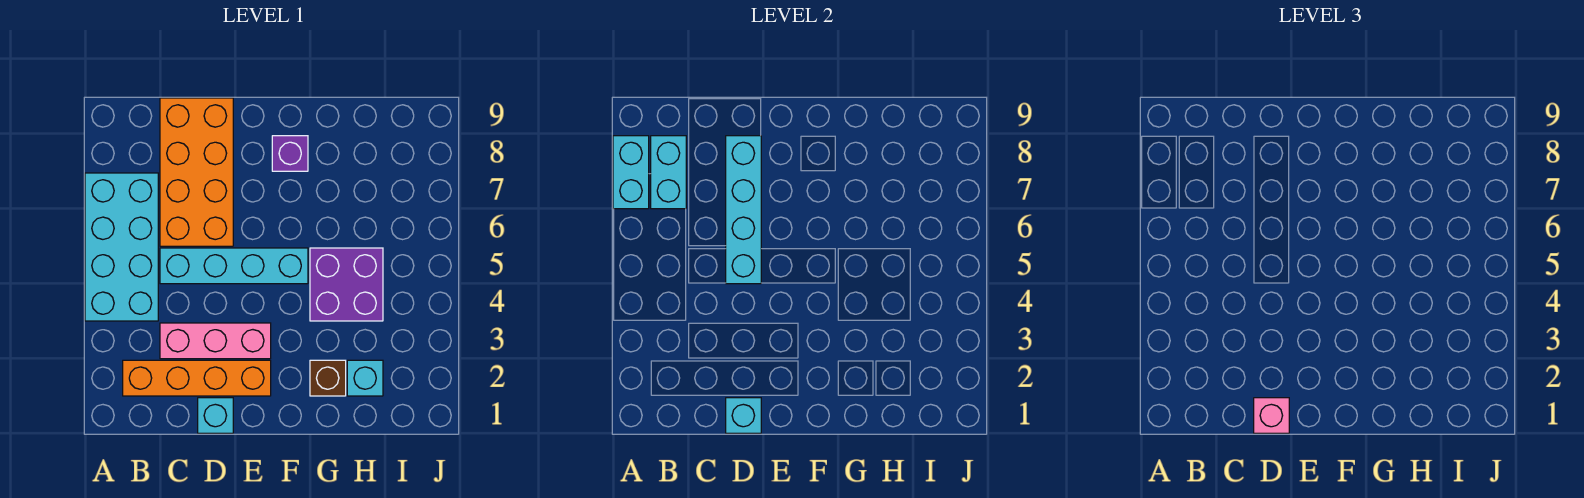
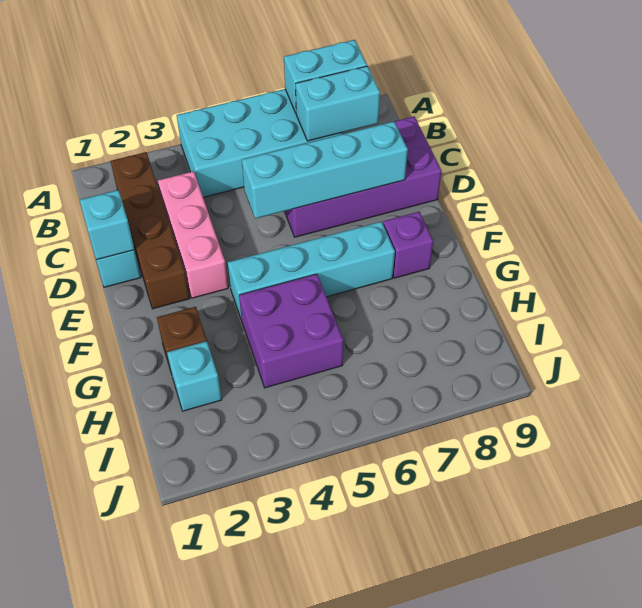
orange 1x4 brick [123,360,271,396] -> brown 1x4 brick [111,152,190,309]
cyan 1x4 brick [160,248,308,284] -> cyan 1x4 brick turned to [228,221,395,320]
orange 2x4 brick [160,98,233,246] -> purple 2x4 brick [284,117,442,237]
pink 1x1 brick [1254,398,1289,433] -> none

